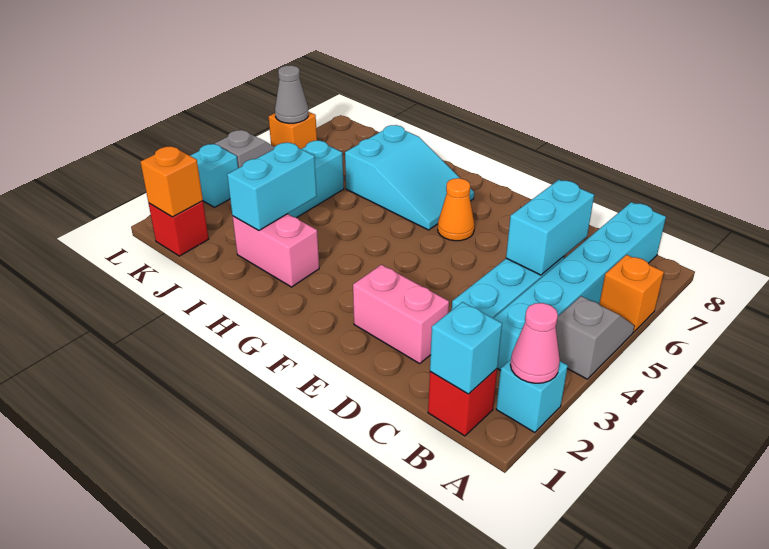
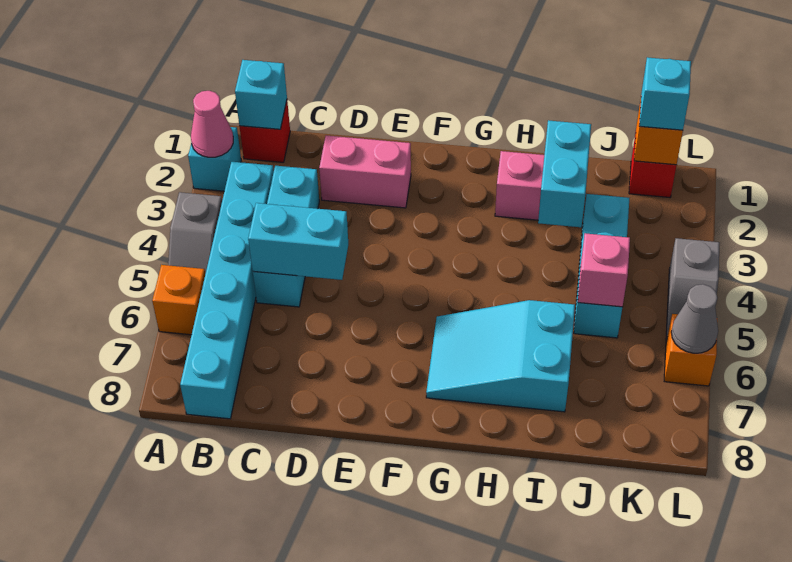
cyan 1x2 brick [506,180,594,275] -> cyan 1x2 brick turned to [248,203,348,280]
orange 1x1 cone [438,178,475,241] -> none
none -> pink 1x1 brick [578,233,630,307]
cyan 1x1 brick [190,144,238,207] -> cyan 1x1 brick moved to [639,57,691,130]

